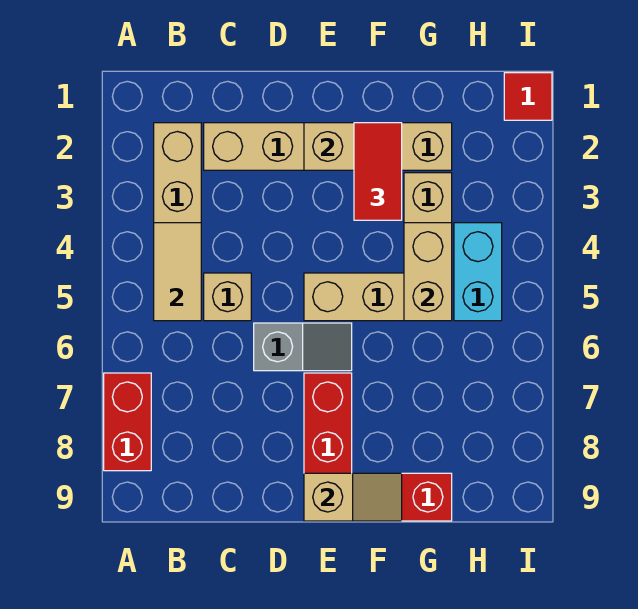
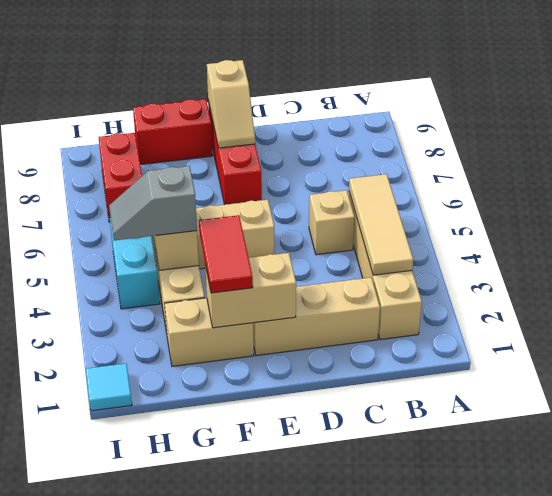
red 1x2 brick [104,373,151,471] -> red 1x2 brick moved to [99,133,142,222]
tan 1x2 tile [154,223,201,321] -> tan 1x3 tile [349,174,413,275]
grey 1x2 slope [254,323,352,371] -> grey 1x2 slope moved to [109,166,197,240]
tan 1x2 slope [304,473,402,521] -> tan 1x2 slope turned to [207,60,255,148]
red 1x1 tile [504,73,552,120] -> cyan 1x1 tile [86,363,132,411]

